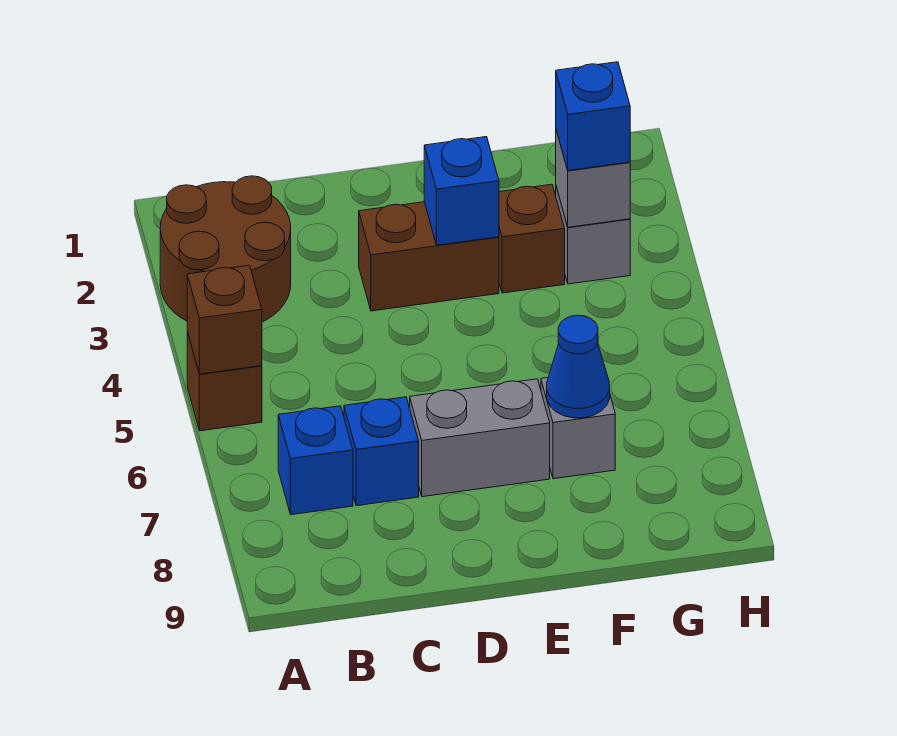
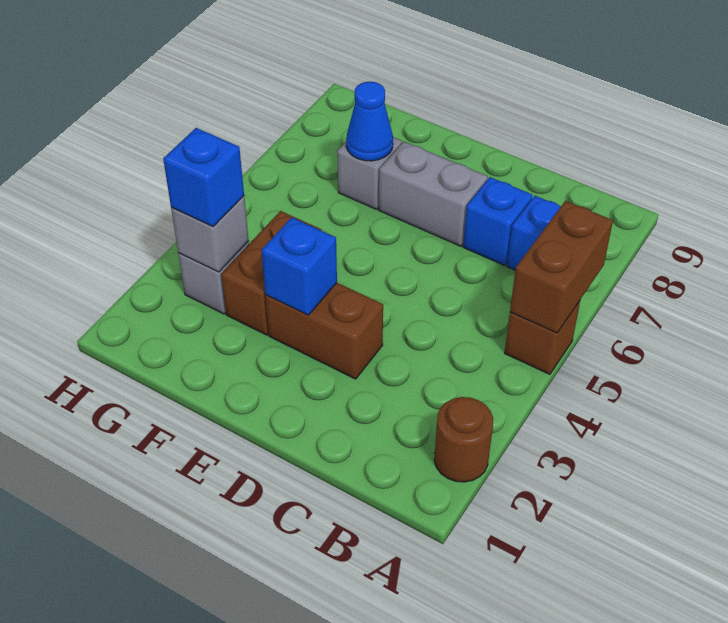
brown 2x2 round brick [160,176,291,322] -> brown 1x1 round brick [434,397,493,482]
brown 1x1 brick [187,265,262,374] -> brown 1x2 brick [510,201,613,333]
brown 1x1 brick [499,184,565,293] -> brown 1x2 brick [221,211,321,335]

